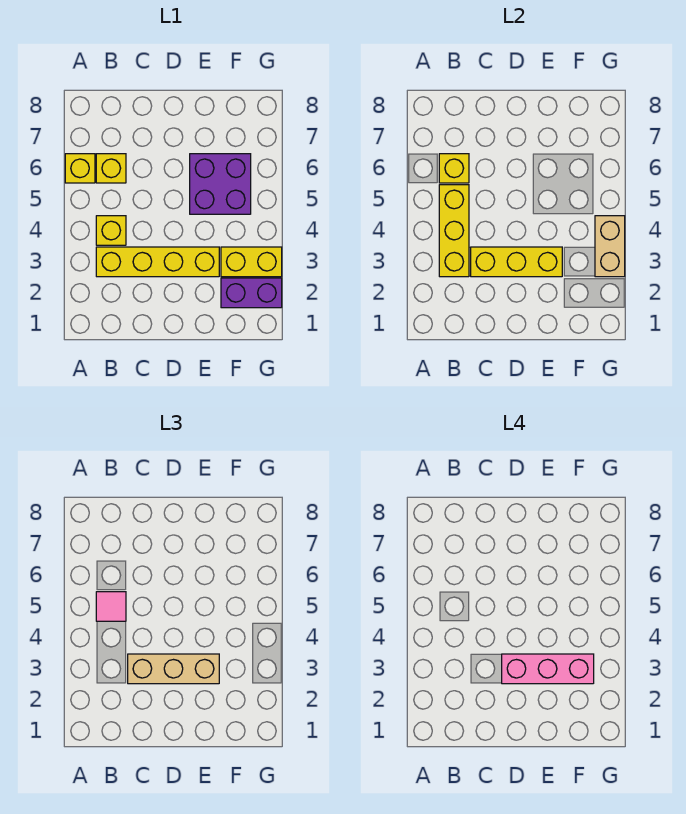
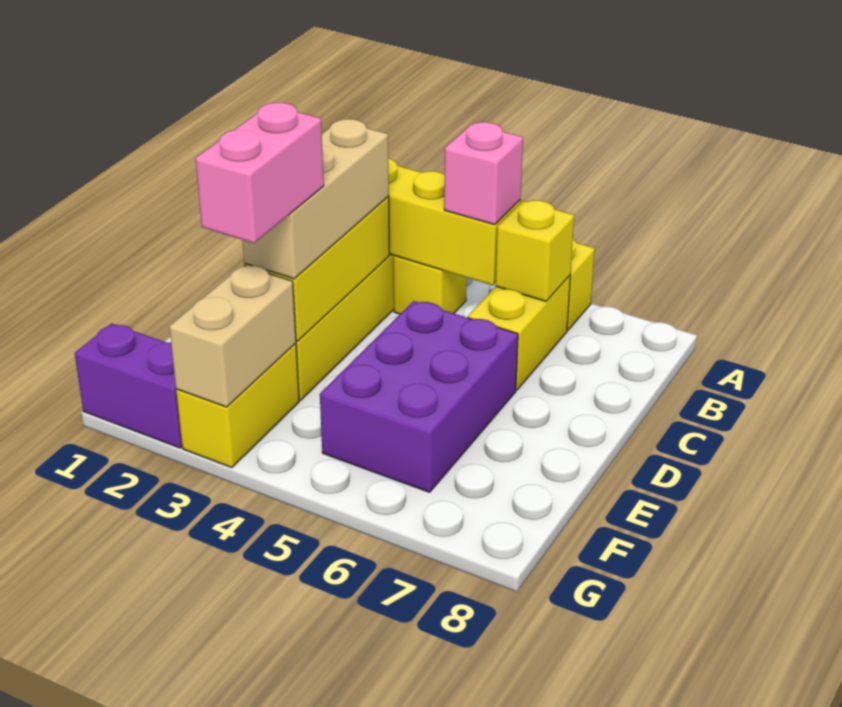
pink 1x1 tile [96,592,126,621] -> pink 1x1 brick [444,122,523,225]
yellow 1x1 brick [96,154,126,183] -> yellow 1x2 brick [468,276,570,390]
pink 1x3 brick [502,654,594,684] -> pink 1x2 brick [196,103,324,243]
purple 2x2 brick [190,154,251,214] -> purple 2x3 brick [320,301,518,492]
purple 1x2 brick [221,278,282,308] -> purple 1x2 brick turned to [75,323,182,448]
tan 1x2 brick [595,216,625,277] -> tan 1x2 brick turned to [169,265,296,407]

